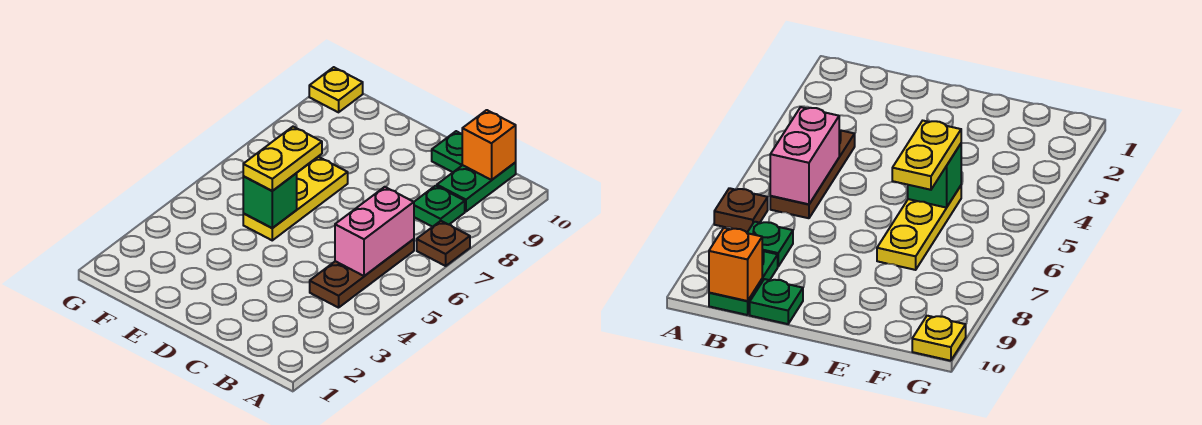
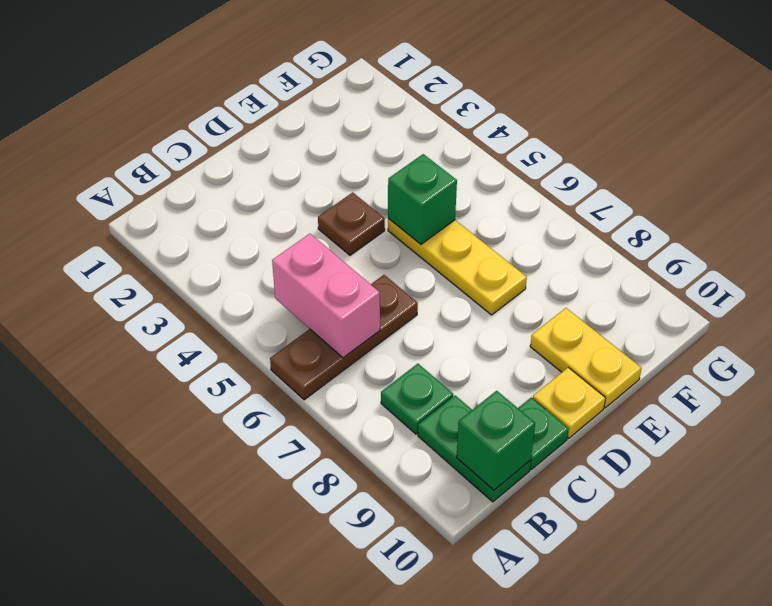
brown 1x1 plate [417,221,470,266] -> brown 1x1 plate moved to [318,193,385,255]
brown 1x3 plate [310,239,414,308] -> brown 1x3 plate turned to [270,275,418,400]
orange 1x1 brick [462,110,516,180] -> green 1x1 brick [456,391,535,490]
yellow 1x2 plate [243,127,322,191] -> yellow 1x2 plate moved to [530,308,641,408]
yellow 1x1 plate [309,67,363,112] -> yellow 1x1 plate moved to [533,367,606,438]

